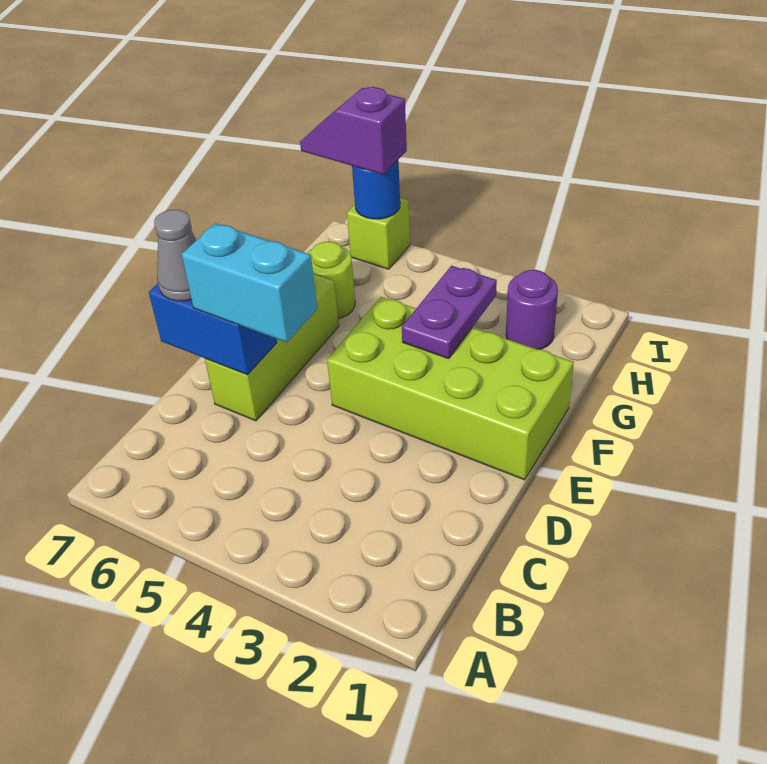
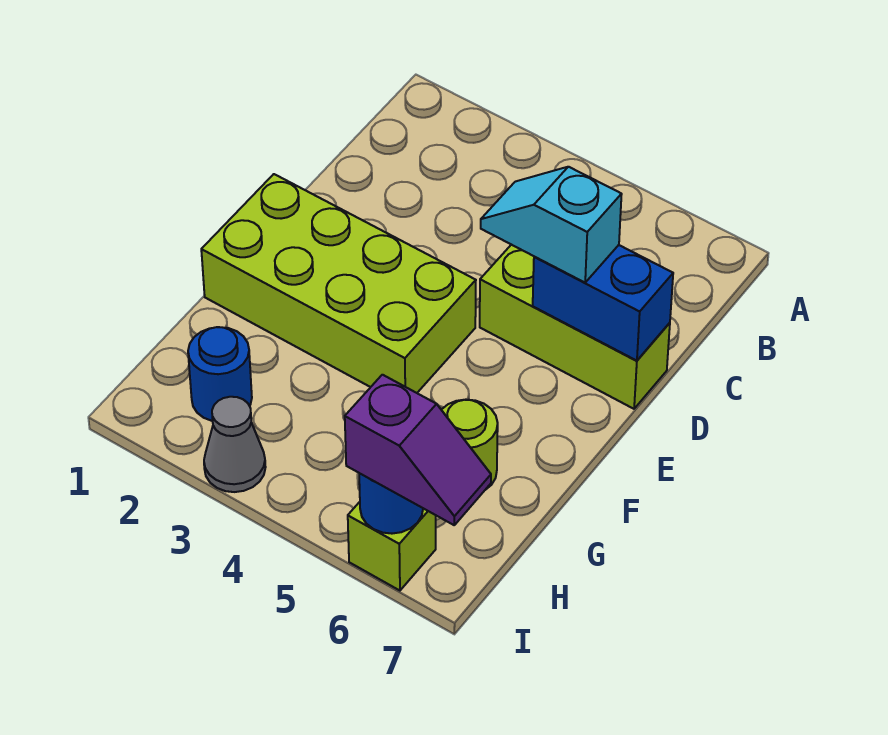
cyan 1x2 brick [182,223,317,342] -> cyan 1x2 slope [481,167,622,283]
lime 1x3 brick [205,274,339,421] -> lime 1x3 brick turned to [480,245,670,409]
grey 1x1 cone [154,210,196,301] -> grey 1x1 cone moved to [204,397,266,492]
purple 1x2 plate [402,266,497,359] -> none
purple 1x1 round brick [506,270,558,350] -> blue 1x1 round brick [188,327,252,421]

